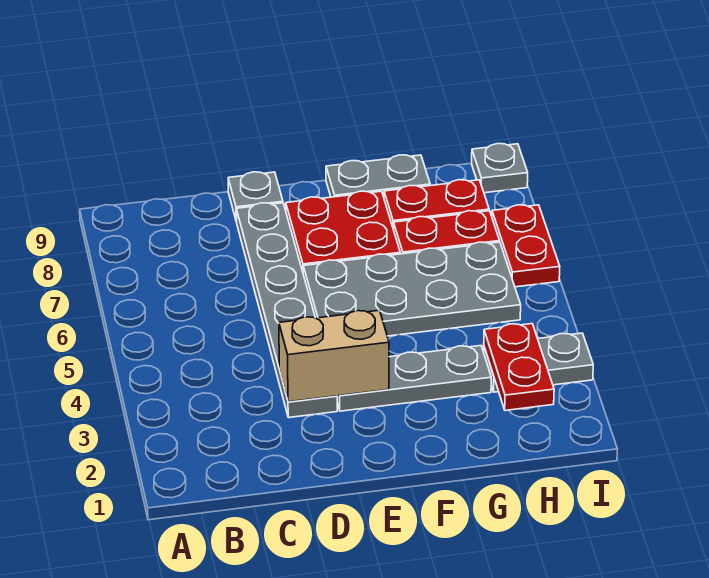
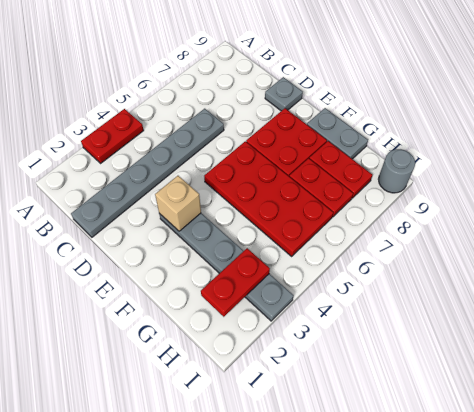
grey 1x6 plate [236,203,337,418] -> grey 1x6 plate moved to [71,109,224,237]
tan 1x2 brick [279,310,389,402] -> tan 1x1 brick [155,176,201,231]
grey 2x4 plate [303,242,521,336] -> red 2x4 plate [204,141,333,256]
red 1x2 plate [492,205,560,287] -> red 1x2 plate moved to [81,109,144,163]
grey 1x1 plate [472,144,528,193] -> grey 1x1 round brick [378,149,415,193]

